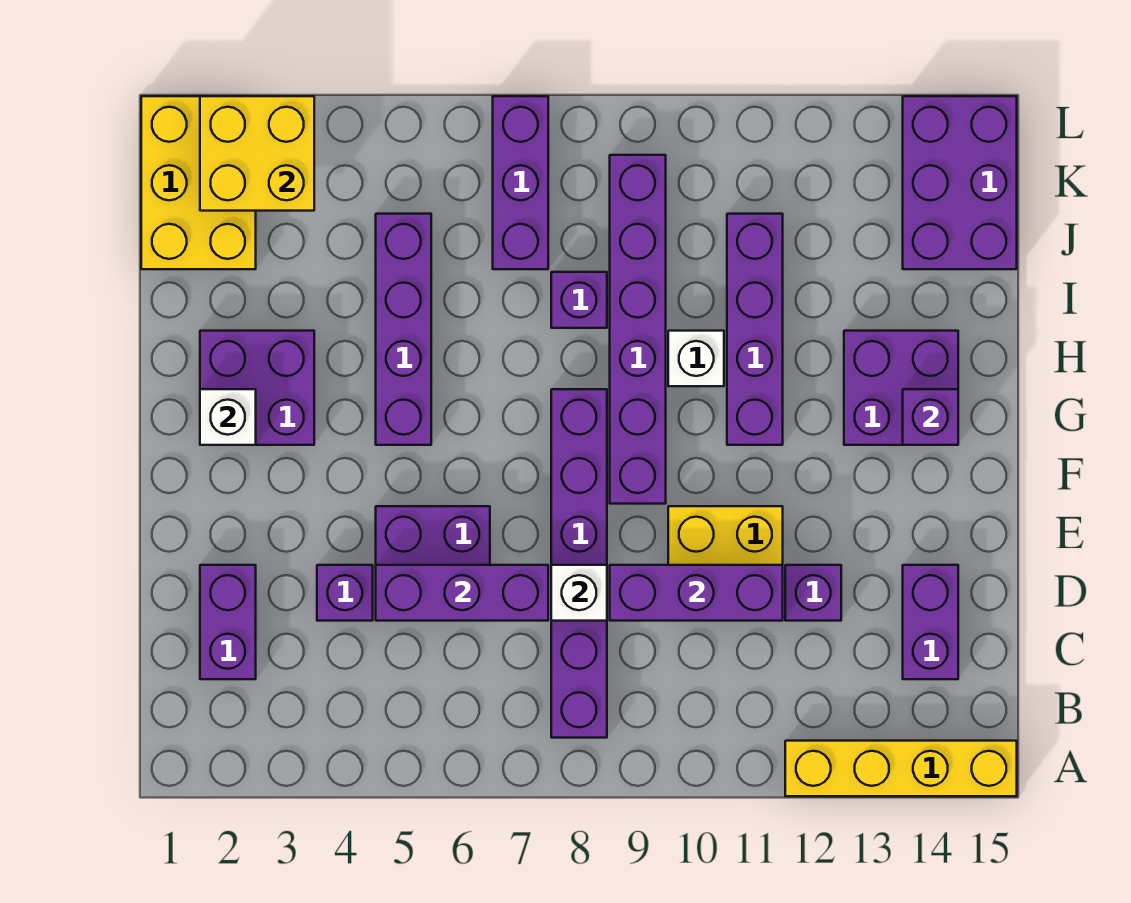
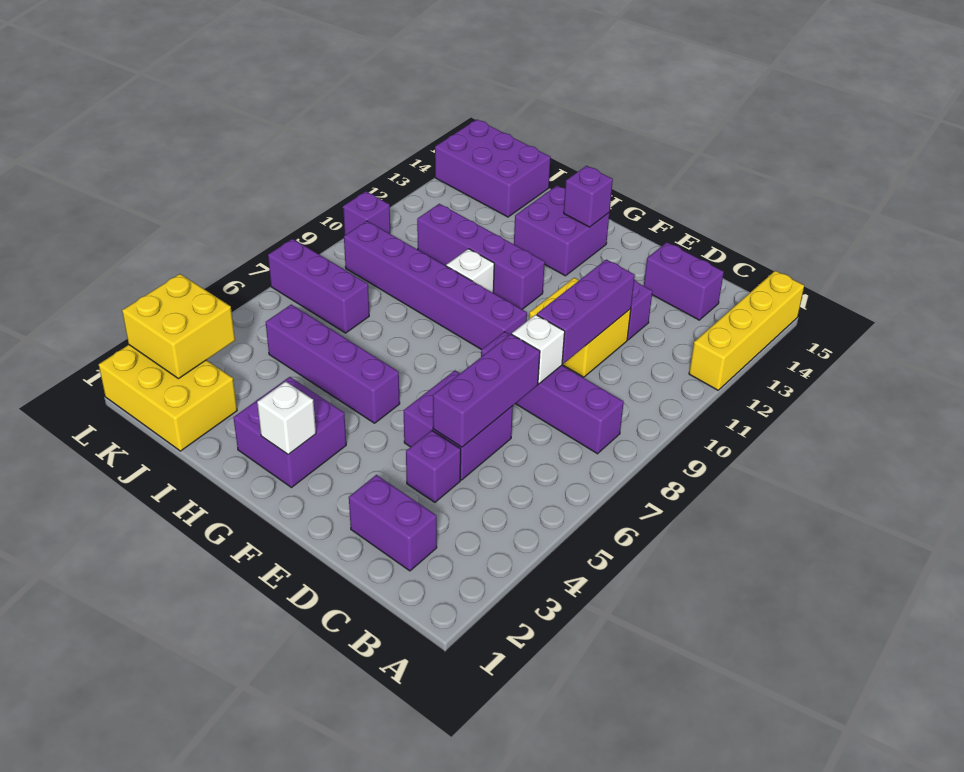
purple 1x6 brick [551,389,607,738] -> purple 1x4 brick [481,332,624,454]
purple 1x1 brick [551,272,607,328] -> purple 1x1 brick moved to [343,191,390,235]

